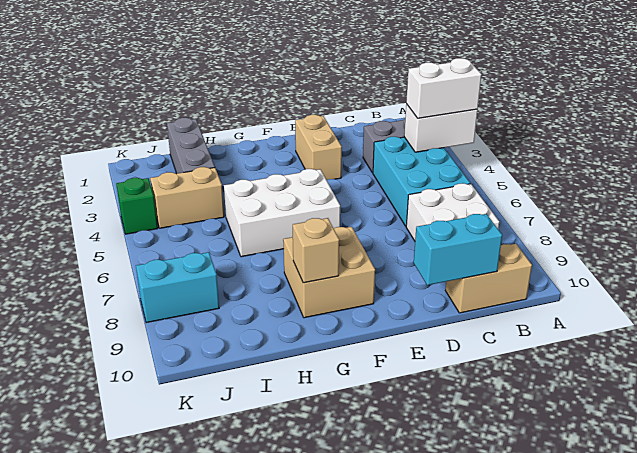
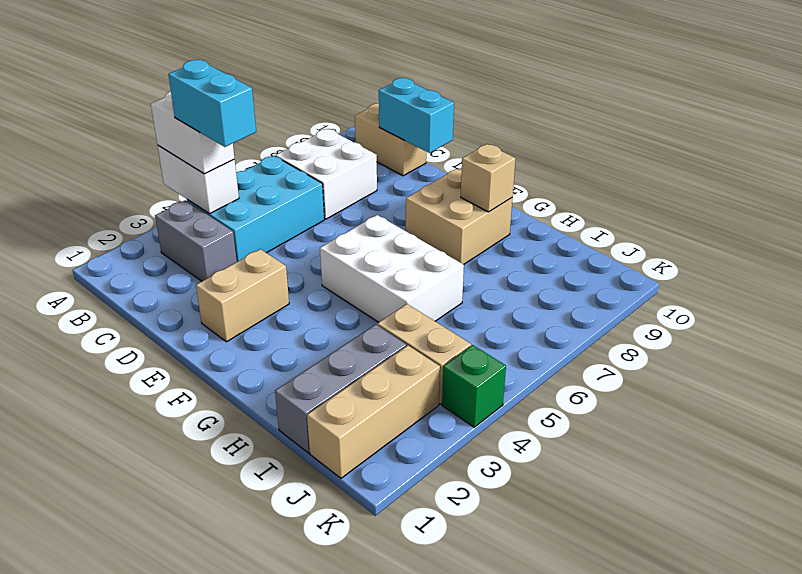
none -> tan 1x3 brick [307,346,440,478]
cyan 1x2 brick [136,252,219,323] -> cyan 1x2 brick moved to [168,60,256,147]

